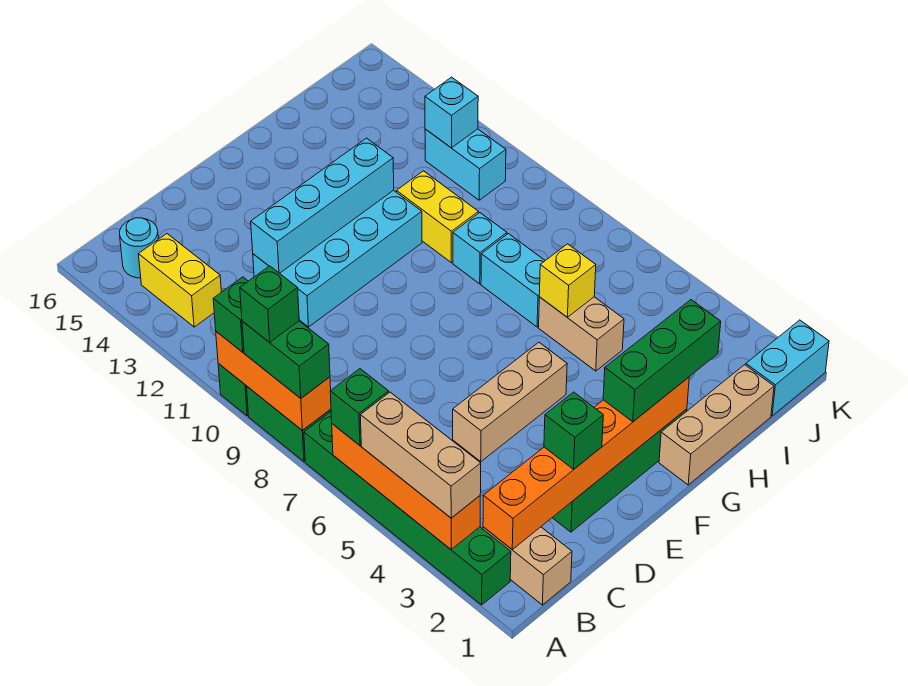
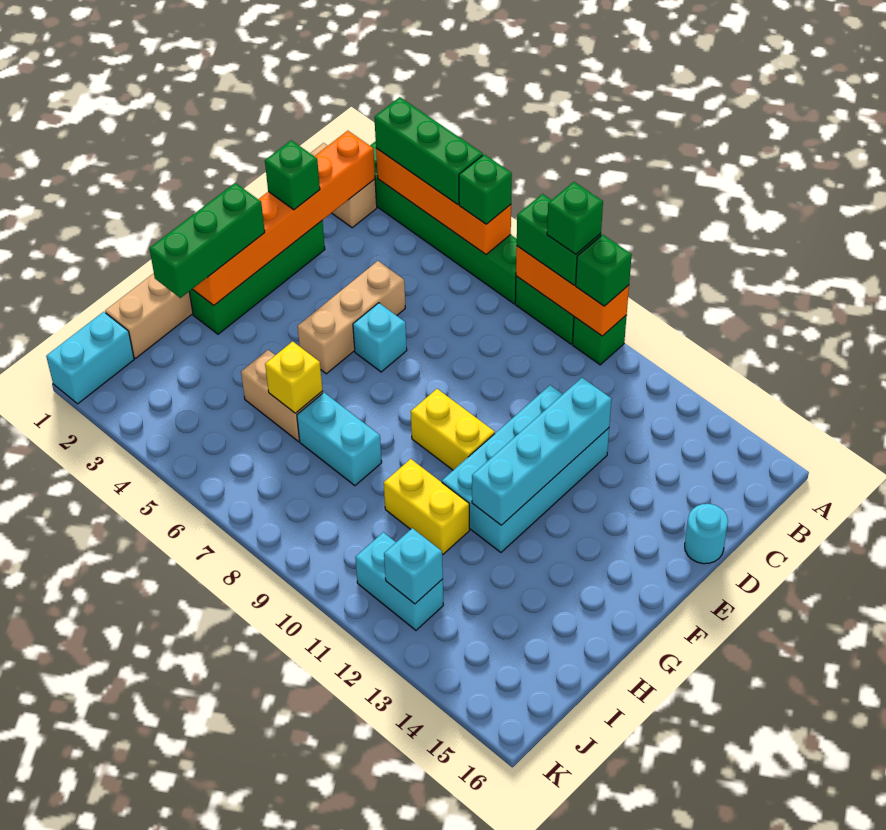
tan 1x3 brick [360,392,481,518] -> green 1x3 brick [374,97,483,205]
yellow 1x2 brick [138,234,221,327] -> yellow 1x2 brick moved to [411,389,495,470]
cyan 1x1 round brick [120,218,158,278] -> cyan 1x1 round brick moved to [685,504,728,564]
cyan 1x1 brick [453,213,507,284] -> cyan 1x1 brick moved to [353,303,407,372]

